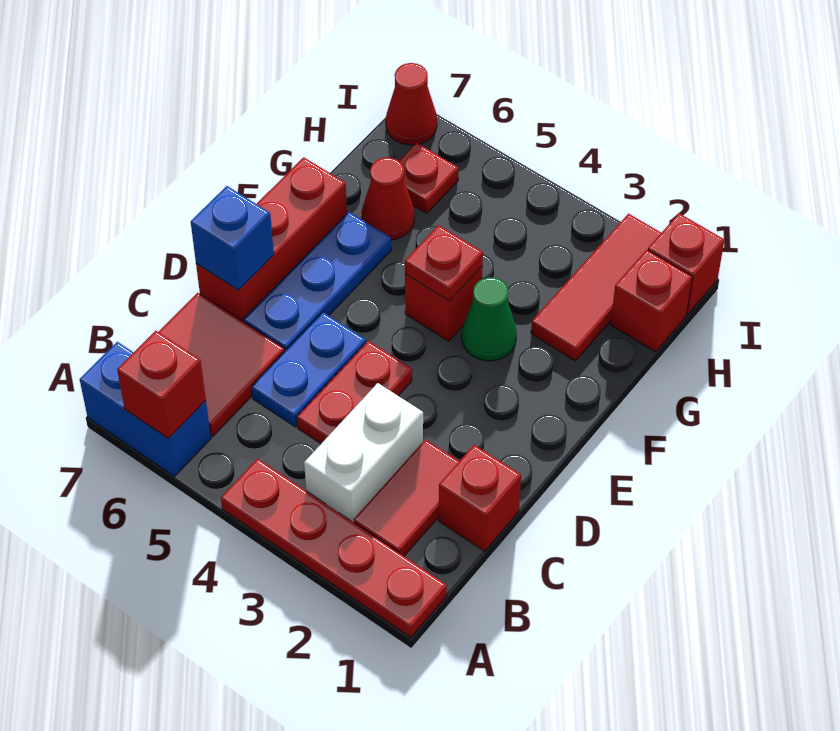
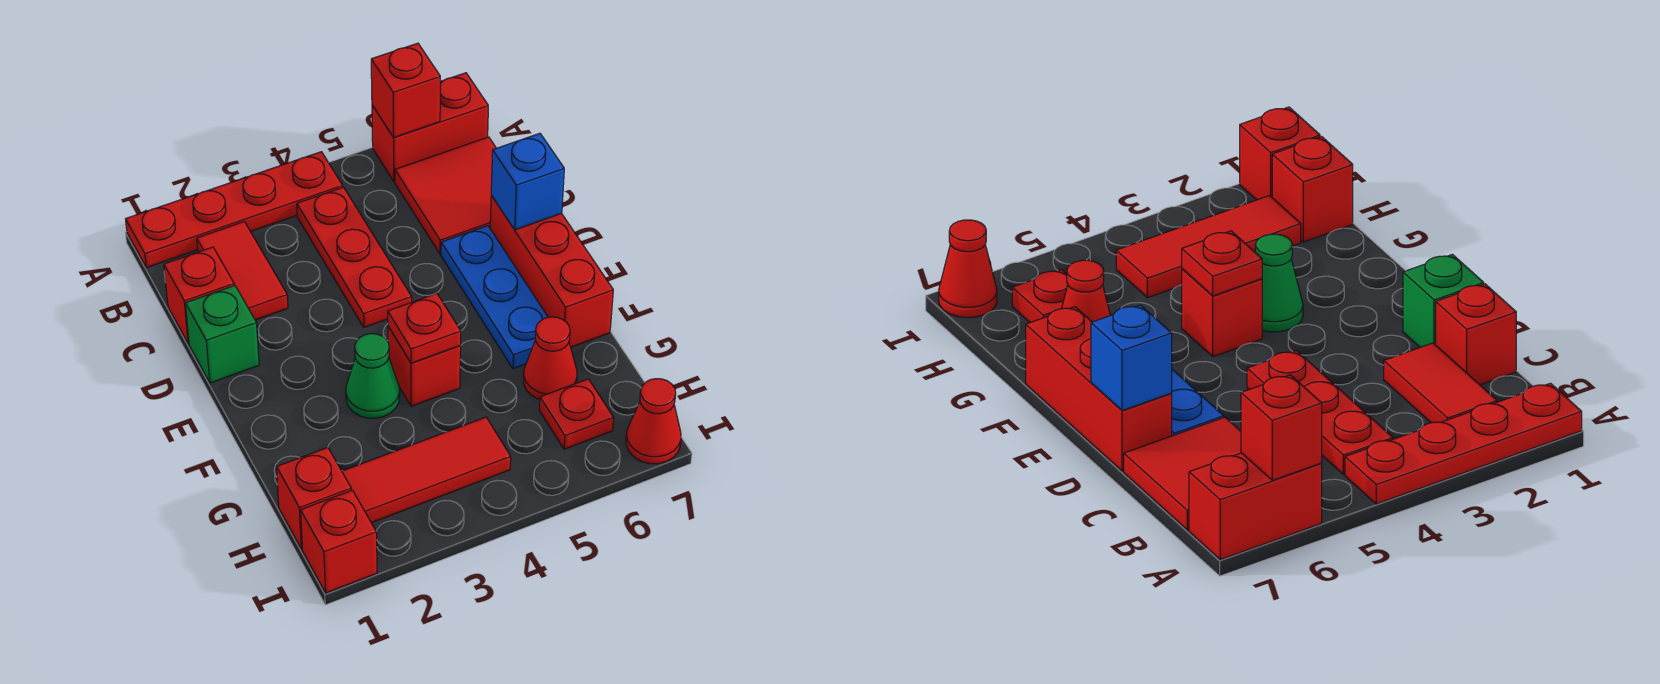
blue 1x2 brick [80,342,211,477] -> red 1x2 brick [372,73,488,182]
white 1x2 brick [304,383,423,522] -> none
red 1x2 plate [297,341,412,444] -> red 1x3 plate [297,187,412,327]
blue 1x2 plate [251,312,366,427] -> none
none -> green 1x1 brick [185,285,259,383]
red 1x3 tile [531,214,661,361] -> red 1x3 tile turned to [342,417,511,523]

